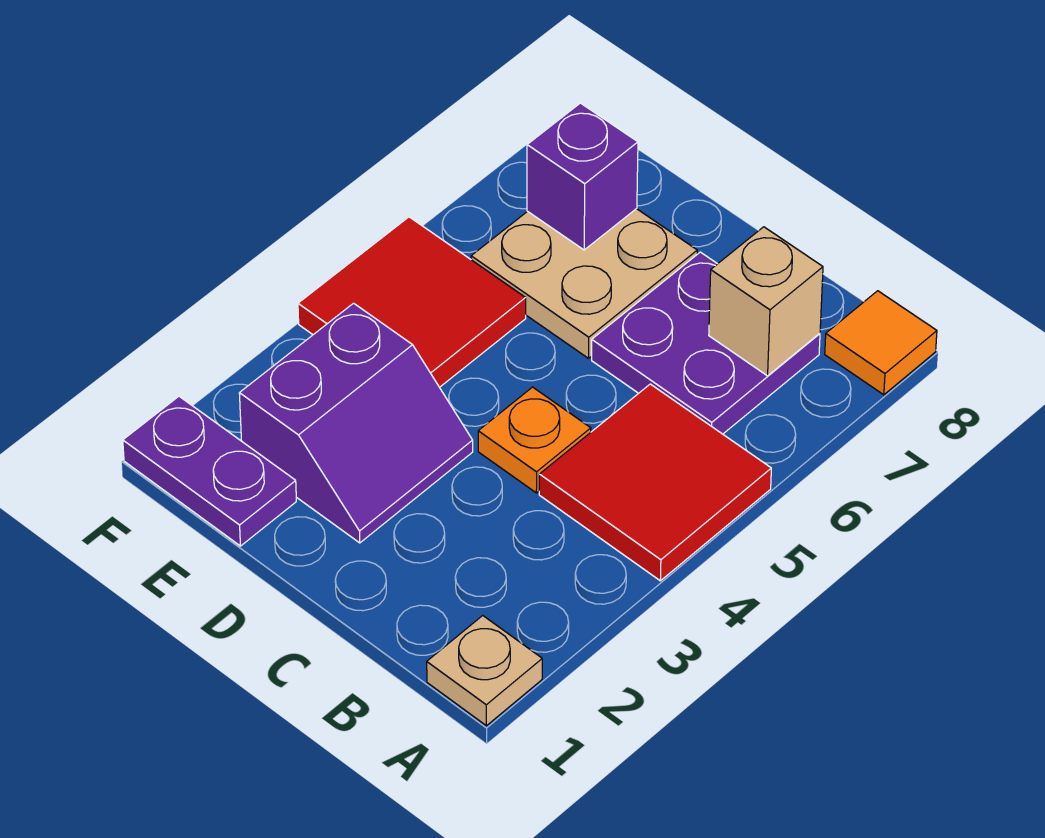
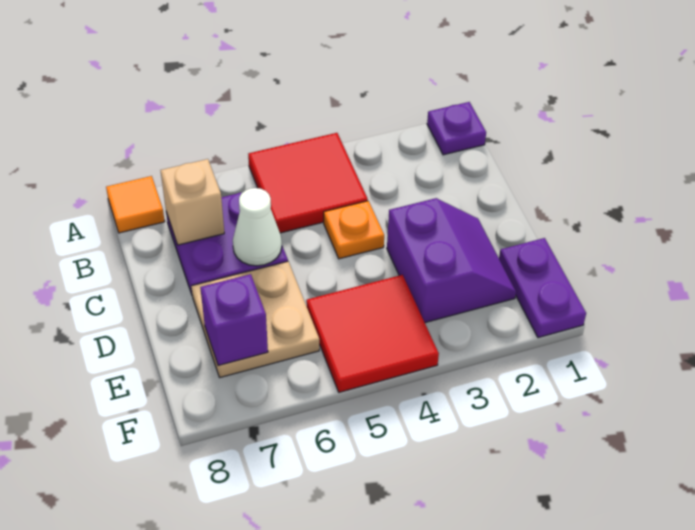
tan 1x1 plate [427,616,542,726] -> purple 1x1 plate [427,102,486,155]
none -> white 1x1 cone [233,188,282,266]
purple 2x2 slope [239,303,473,543] -> purple 2x2 slope turned to [387,198,516,323]

